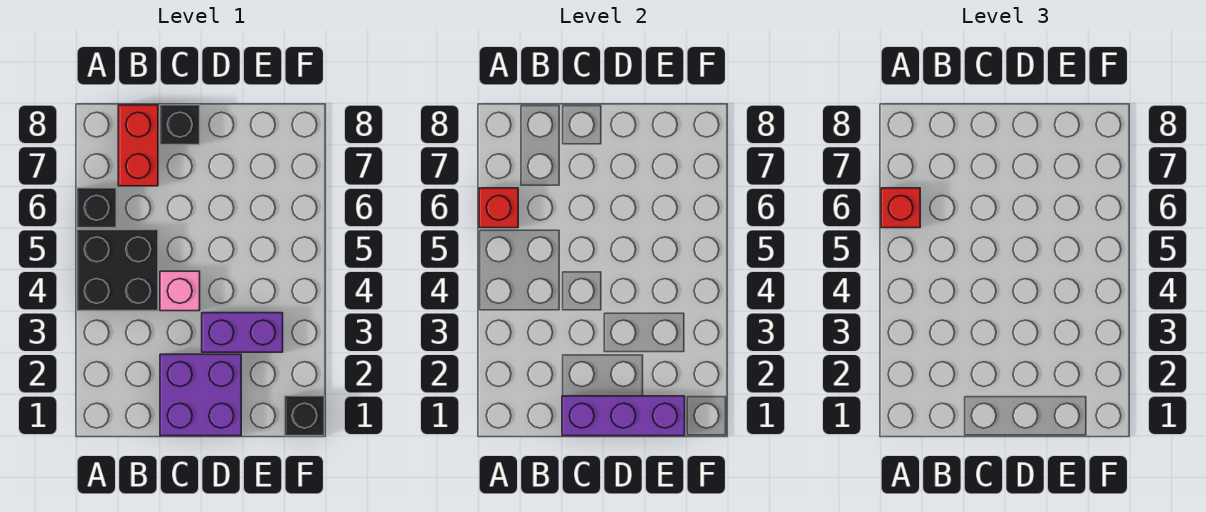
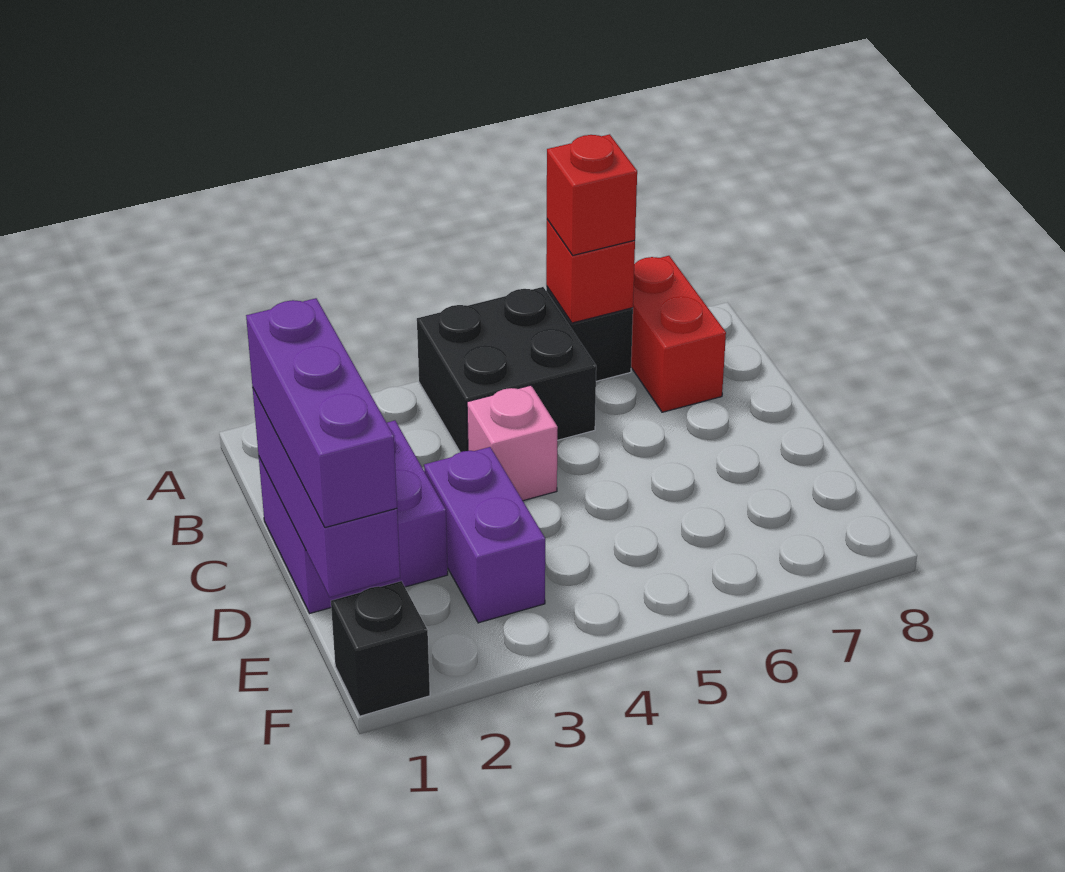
red 1x2 brick [118,105,158,186] -> red 1x2 brick turned to [631,256,726,412]
none -> purple 1x3 brick [246,298,397,528]
black 1x1 brick [160,105,200,145] -> none

